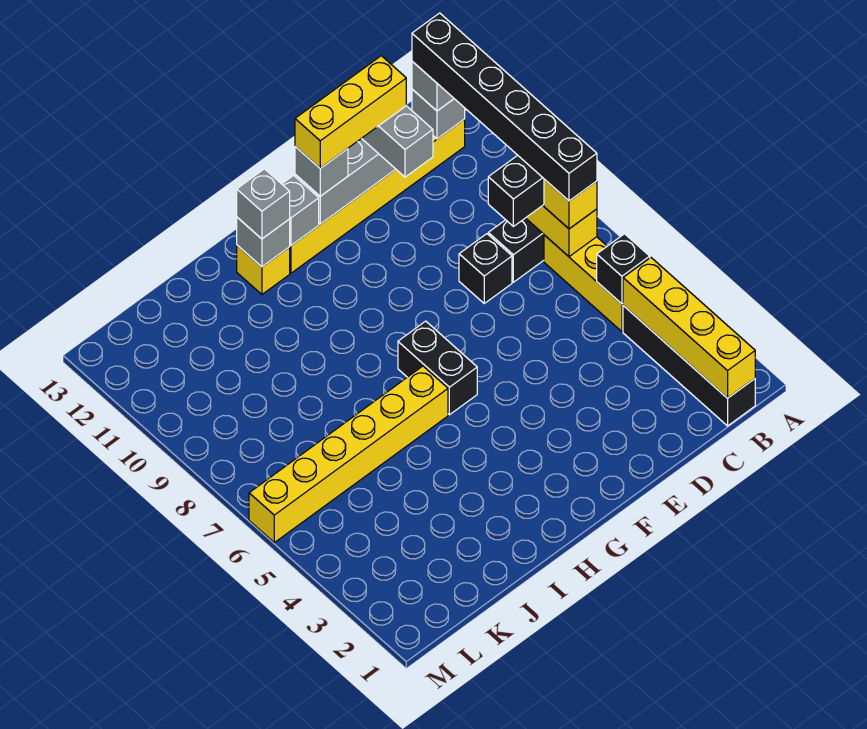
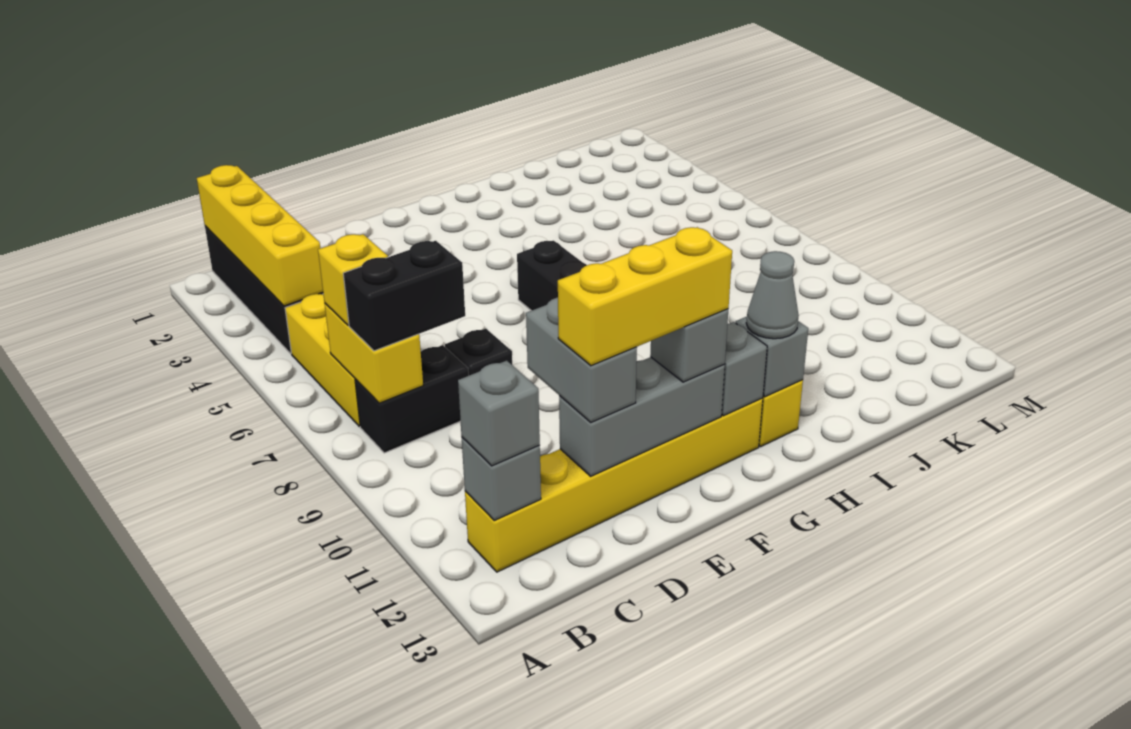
black 1x1 brick [597,234,650,304] -> none
black 1x6 brick [412,13,597,201] -> none
yellow 1x6 brick [249,366,448,542] -> none
grey 1x1 brick [237,169,290,239] -> grey 1x1 cone [746,251,799,339]

